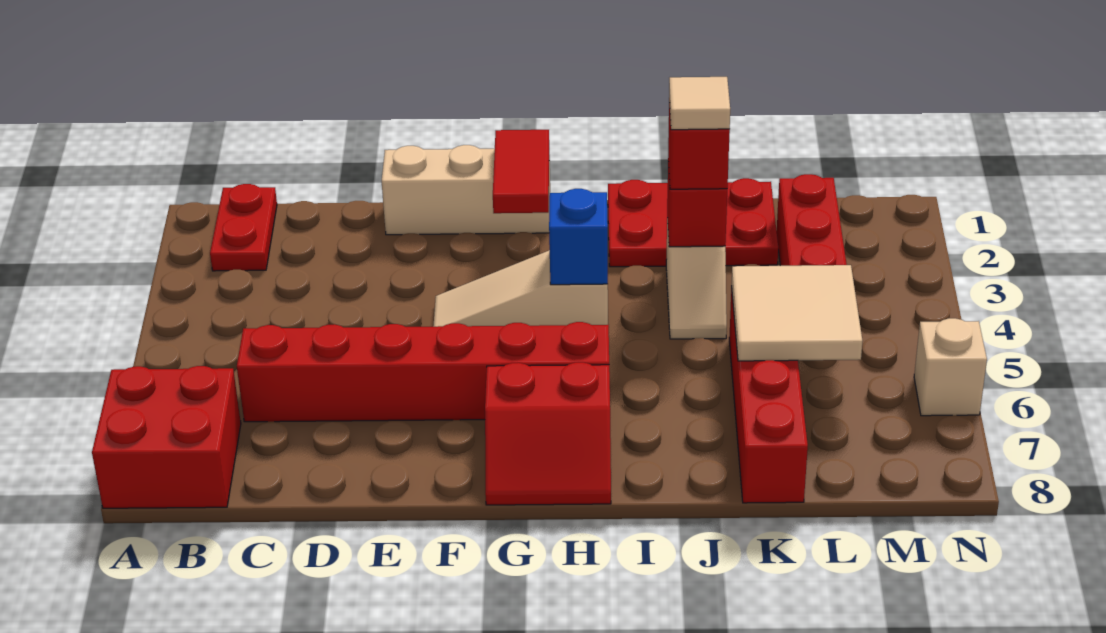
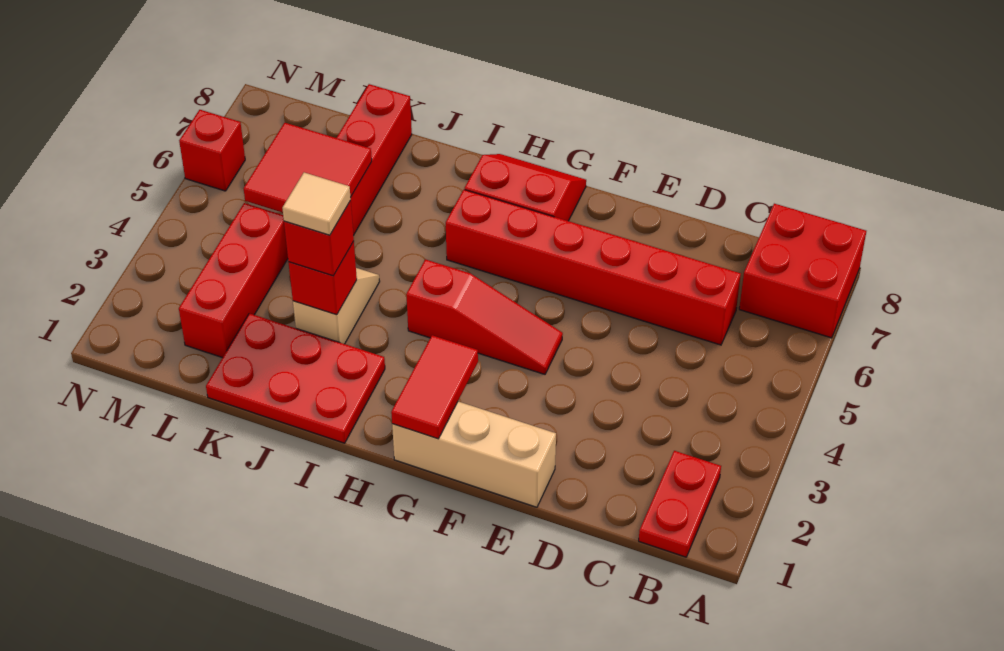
tan 1x3 slope [433,251,608,327] -> red 1x3 slope [406,259,563,374]
blue 1x1 brick [549,189,608,285] -> none
tan 2x2 tile [732,265,863,361] -> red 2x2 tile [244,123,372,213]
tan 1x1 brick [914,318,987,416] -> red 1x1 brick [179,110,245,191]

